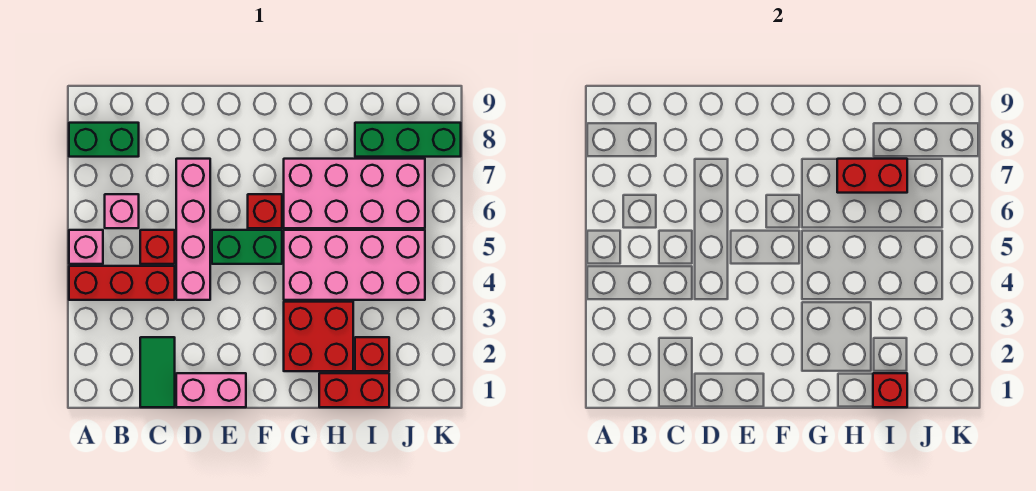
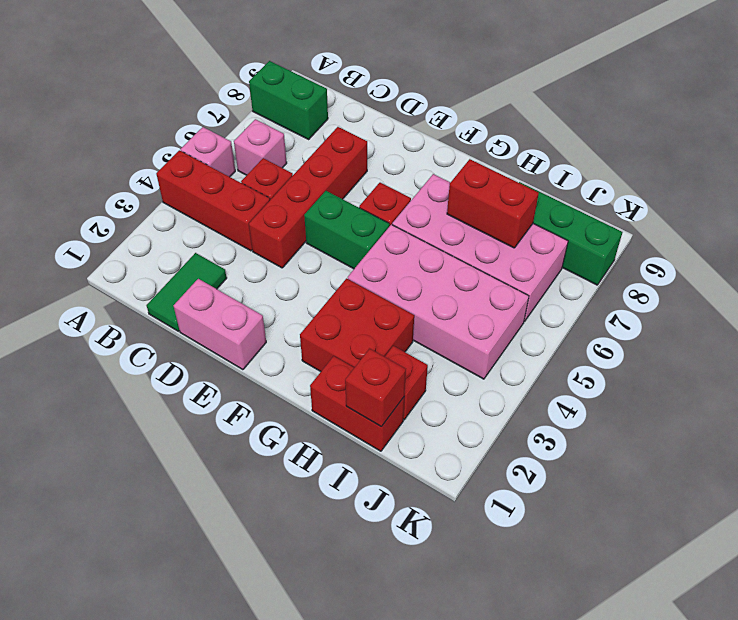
pink 1x4 brick [176,159,210,300] -> red 1x4 brick [249,127,367,268]

